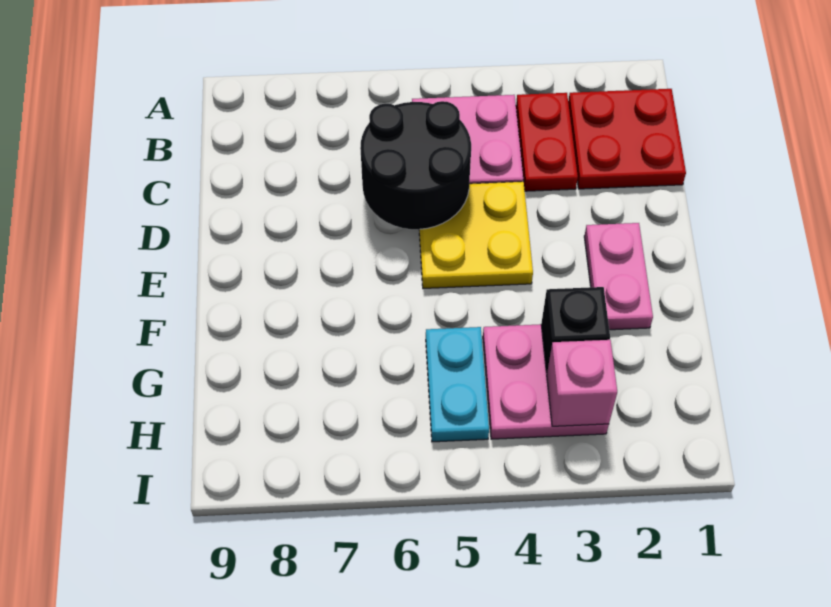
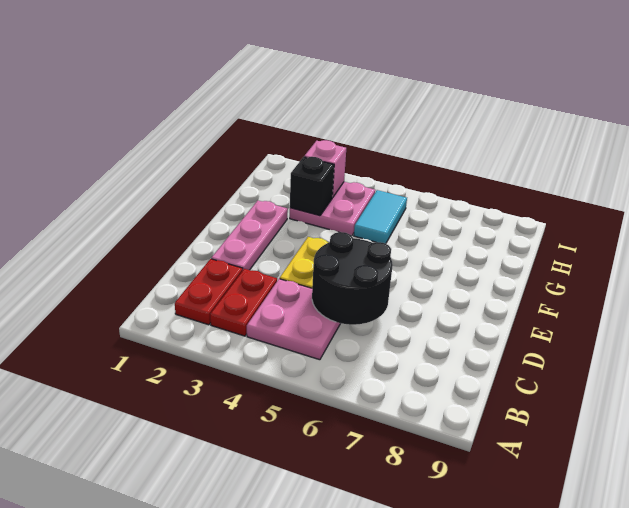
red 2x2 plate [568,89,686,189] -> red 1x2 plate [175,259,243,325]
pink 1x2 plate [584,223,653,330] -> pink 1x3 plate [211,201,288,270]
cyan 1x2 plate [426,327,489,442] -> cyan 1x2 tile [354,190,407,244]

